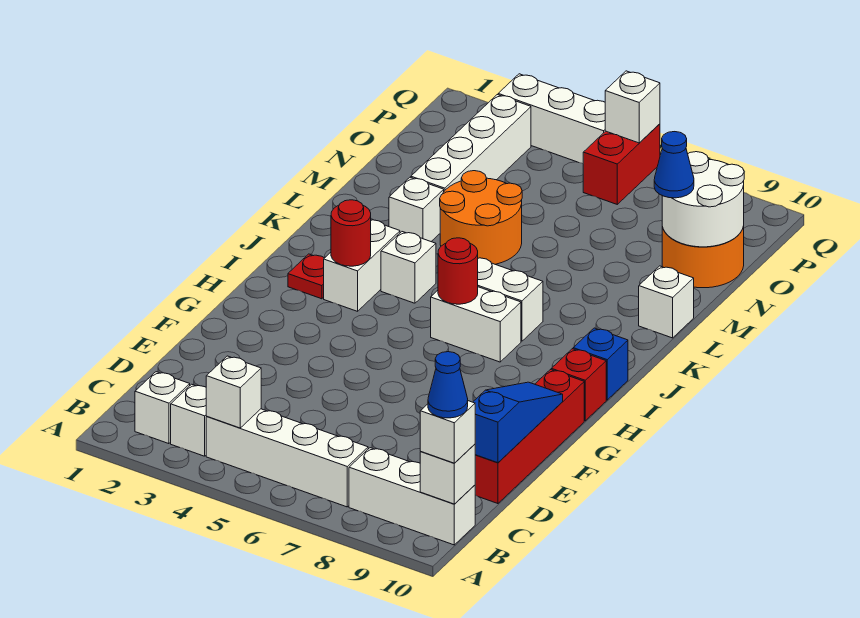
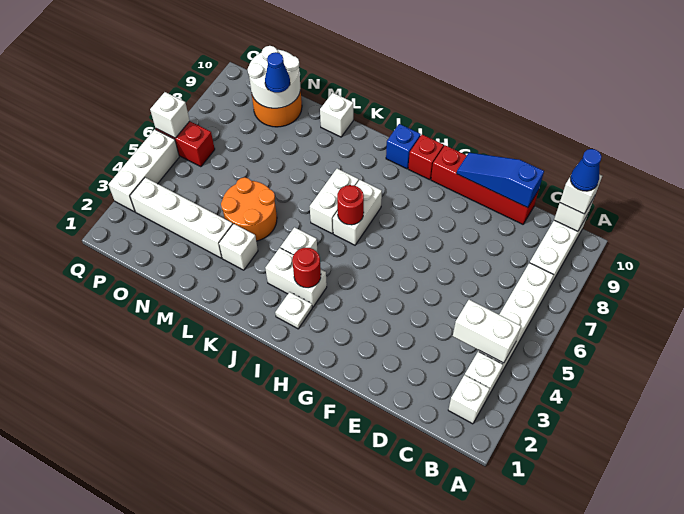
white 1x1 brick [206,356,261,428] -> white 1x2 brick [453,300,521,363]
red 1x1 plate [288,254,324,299] -> white 1x1 plate [275,292,312,329]

